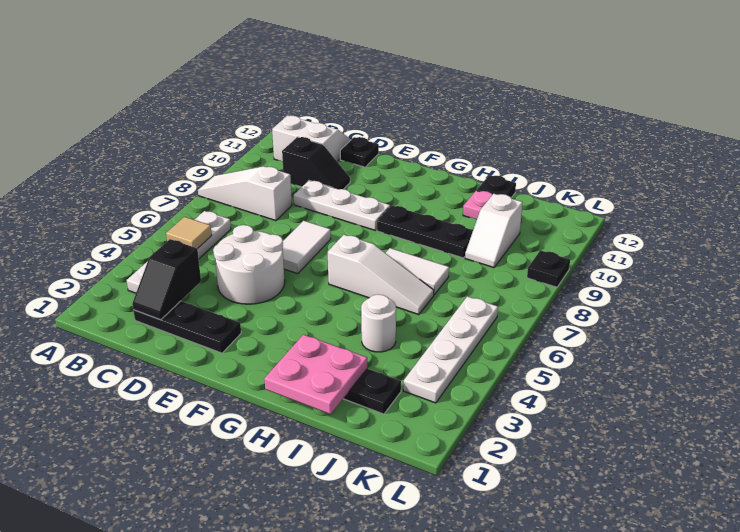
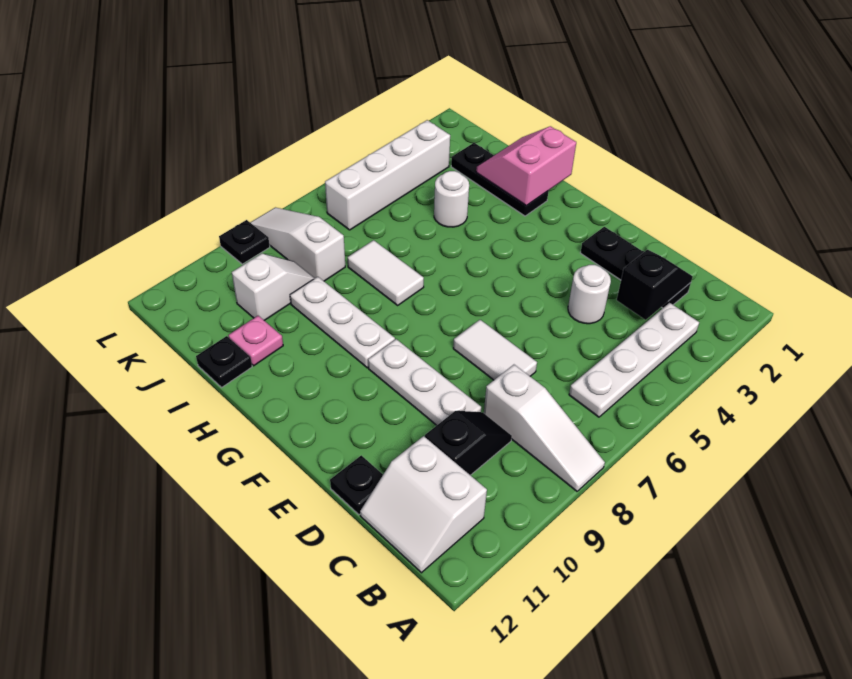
tan 1x1 tile [166,217,212,249] -> none
black 1x2 slope [282,137,350,189] -> black 1x2 slope turned to [425,411,512,475]
white 2x2 round brick [213,225,285,304] -> white 1x1 round brick [568,265,611,324]
white 1x2 tile [283,221,331,274] -> white 1x2 tile turned to [453,320,537,380]
white 1x3 slope [328,235,434,315] -> white 1x3 slope moved to [250,208,345,281]
black 1x3 plate [377,205,473,258] -> white 1x3 plate [290,277,395,368]
pink 2x2 plate [264,335,367,414] -> pink 2x2 slope [476,126,576,206]
white 1x4 plate [403,296,498,403] -> white 1x4 brick [325,120,450,230]

